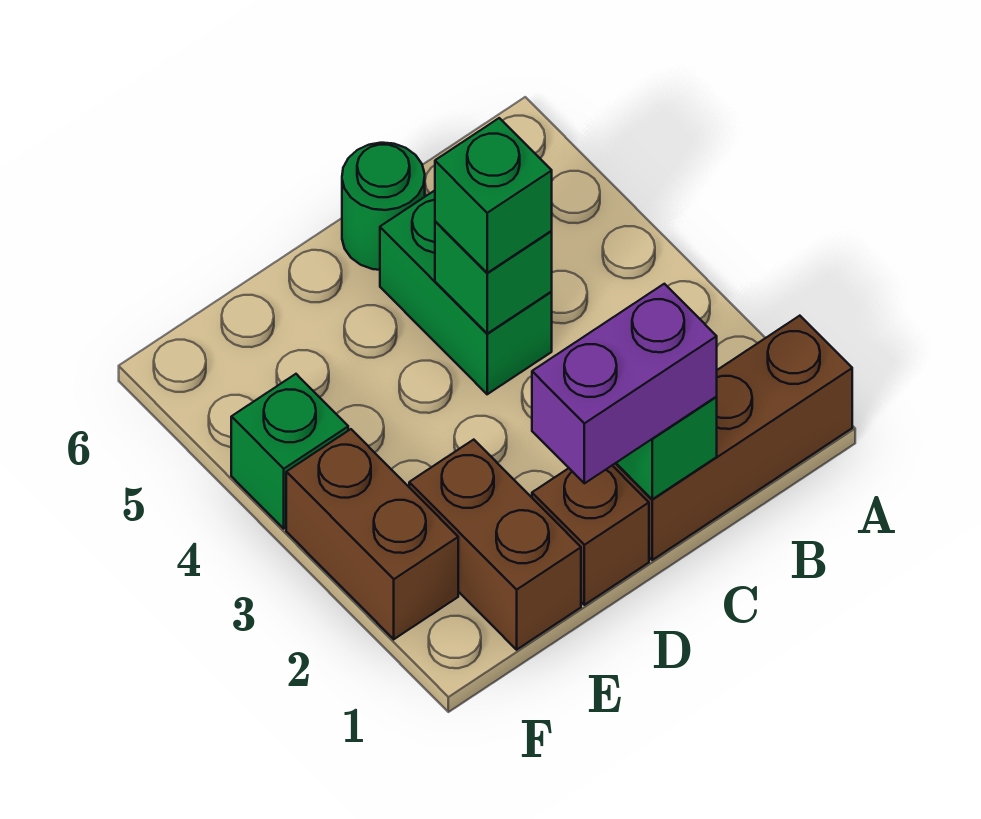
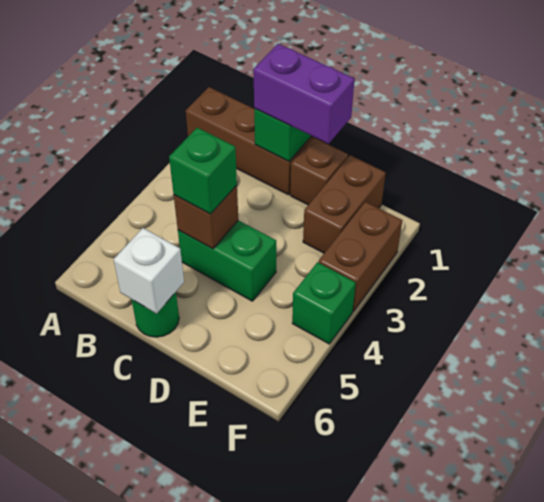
green 1x2 brick [380,191,552,394] -> green 1x2 brick turned to [178,220,276,301]
green 1x1 brick [435,221,552,333] -> brown 1x1 brick [174,185,238,249]
none -> white 1x1 brick [114,228,184,314]

